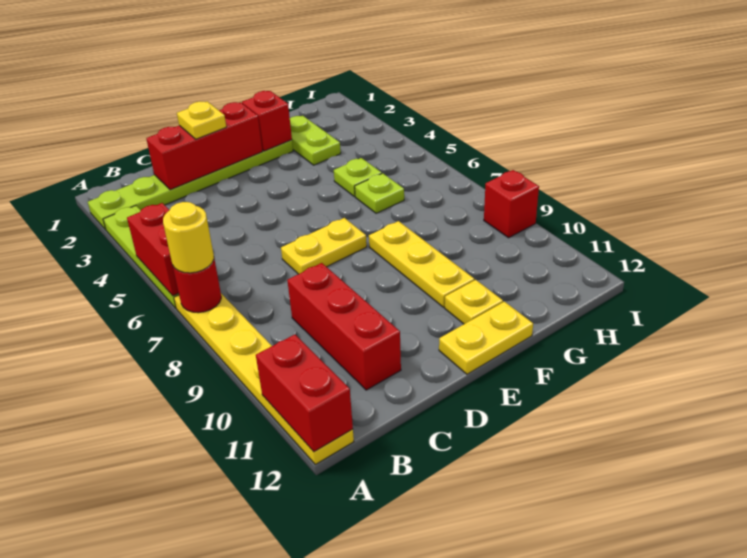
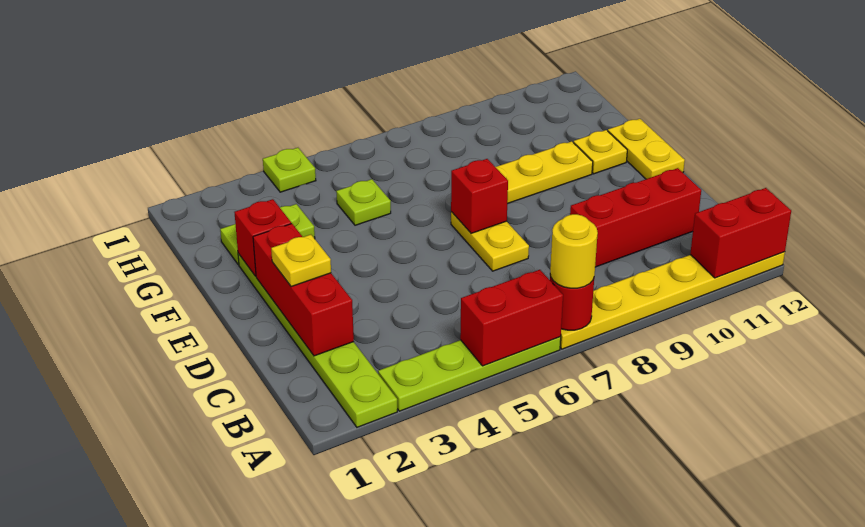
lime 1x1 plate [355,173,404,213] -> lime 1x1 plate moved to [263,148,316,192]
red 1x1 brick [484,170,539,238] -> red 1x1 brick moved to [451,159,508,233]

